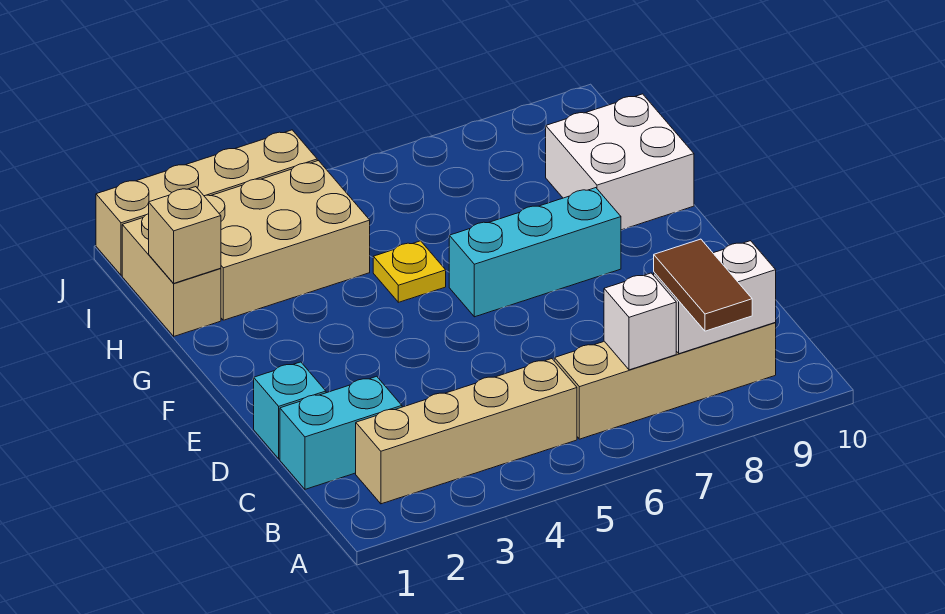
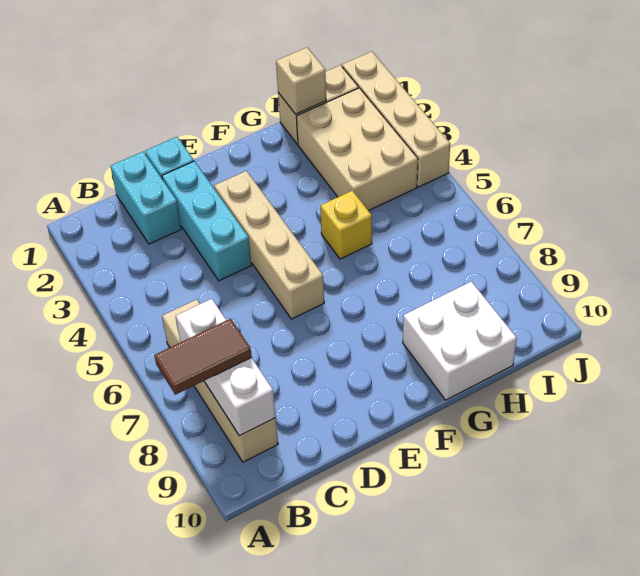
tan 1x4 brick [356,359,577,504] -> tan 1x4 brick moved to [214,171,324,319]
cyan 1x3 brick [449,188,621,317] -> cyan 1x3 brick moved to [162,161,251,281]
yellow 1x1 plate [373,241,446,302] -> yellow 1x1 brick [320,191,372,259]

